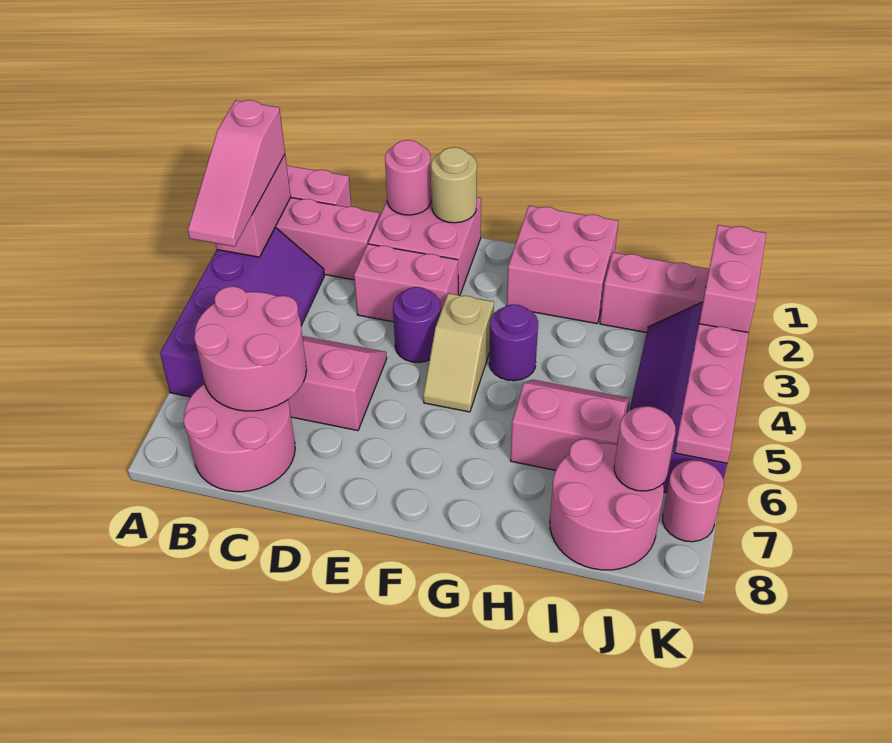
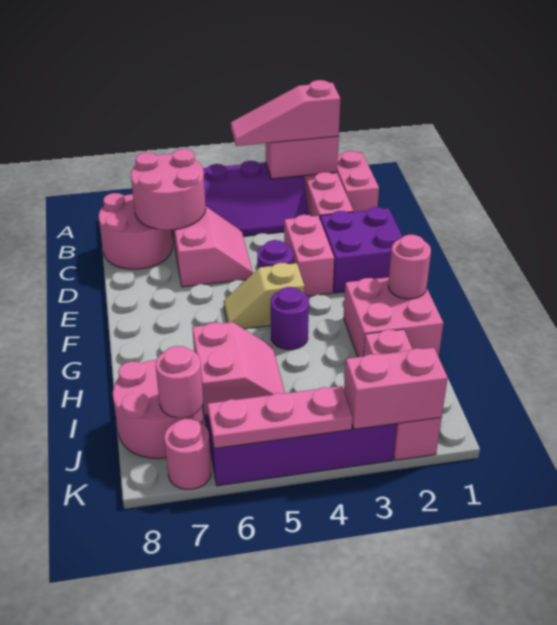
pink 2x2 brick [368,190,481,295] -> purple 2x2 brick [320,207,402,293]
pink 1x1 round brick [385,140,431,215] -> pink 1x1 round brick moved to [388,235,431,299]
tan 1x1 round brick [431,147,477,223] -> none

